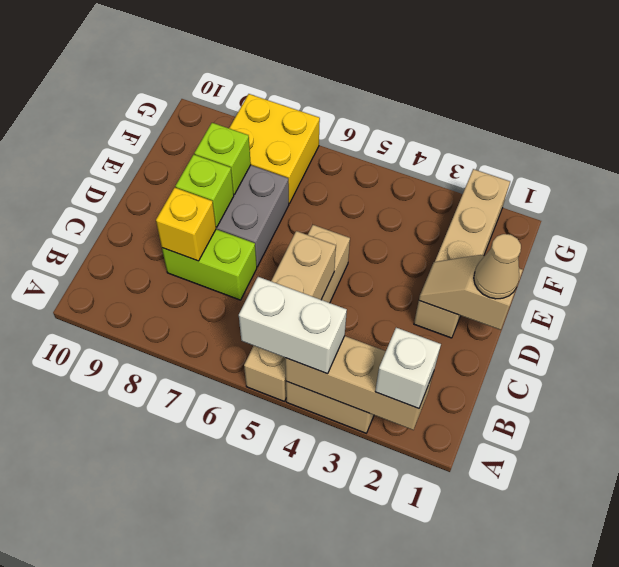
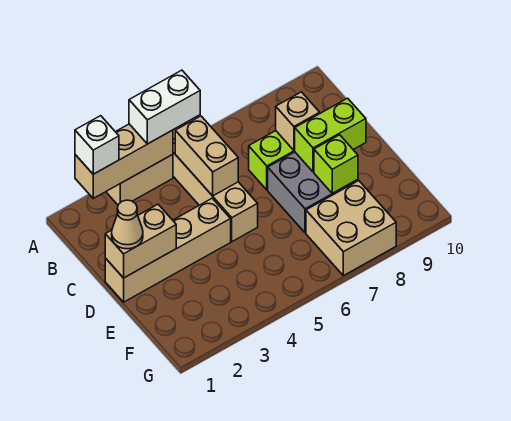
yellow 1x1 brick [156,188,216,261] -> tan 1x1 brick [276,92,320,150]
tan 1x2 slope [419,255,523,330] -> tan 1x2 brick [105,204,176,278]
tan 1x4 brick [414,169,510,338] -> tan 1x4 brick turned to [105,198,231,302]
lime 1x1 brick [176,155,234,227] -> lime 1x2 brick [294,98,366,172]
yellow 2x2 brick [229,94,320,204] -> tan 2x2 brick [306,181,396,276]

